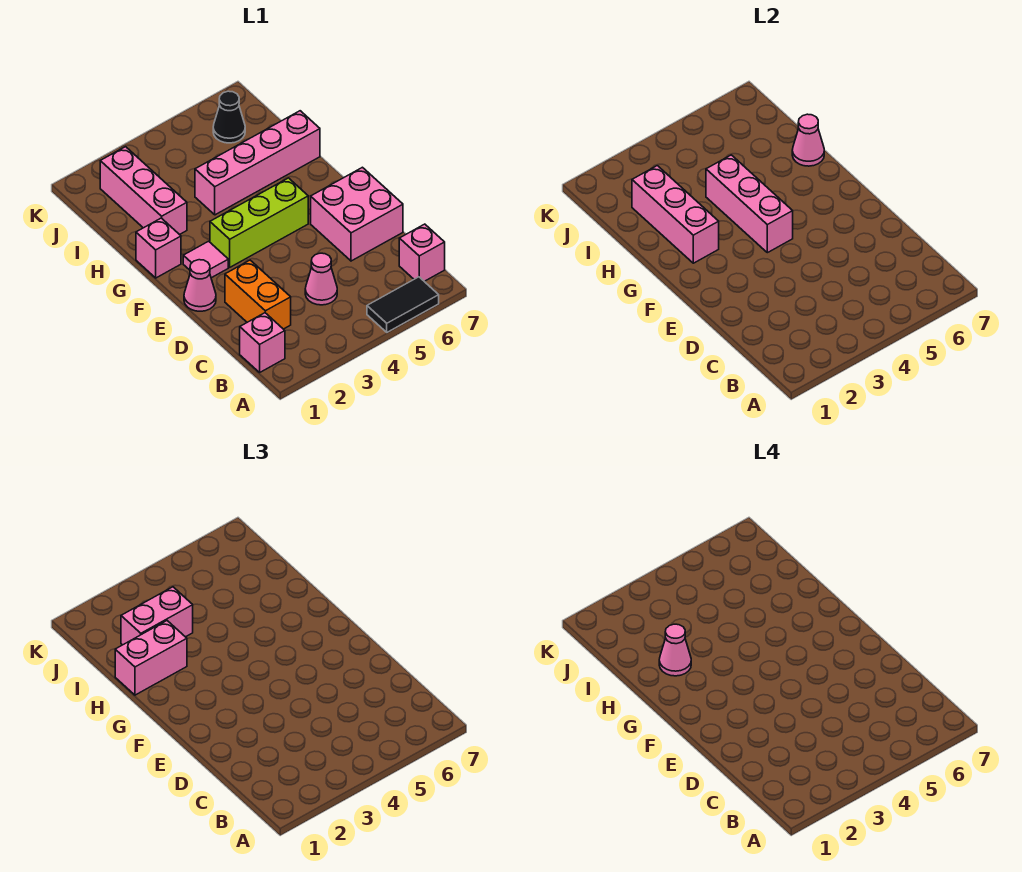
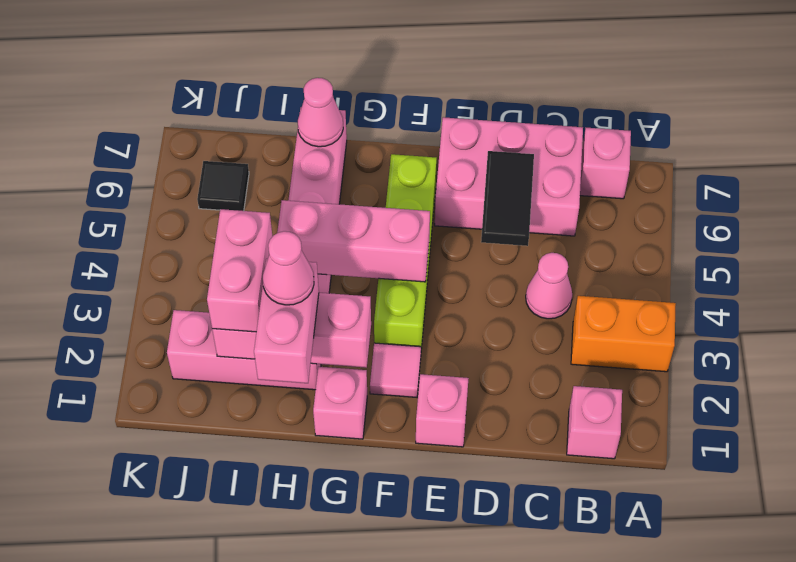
black 1x2 tile [367,277,439,332] -> black 1x2 tile moved to [481,151,534,246]
orange 1x2 brick [225,260,291,329] -> orange 1x2 brick moved to [571,296,676,372]
pink 2x2 brick [311,167,403,261] -> pink 2x3 brick [435,117,583,236]
pink 1x1 cone [184,260,216,311] -> pink 1x1 brick [416,374,469,447]
lime 1x3 brick [210,178,308,267] -> lime 1x4 brick [374,154,437,349]
black 1x1 cone [213,91,245,143] -> black 1x1 tile [197,161,249,211]

